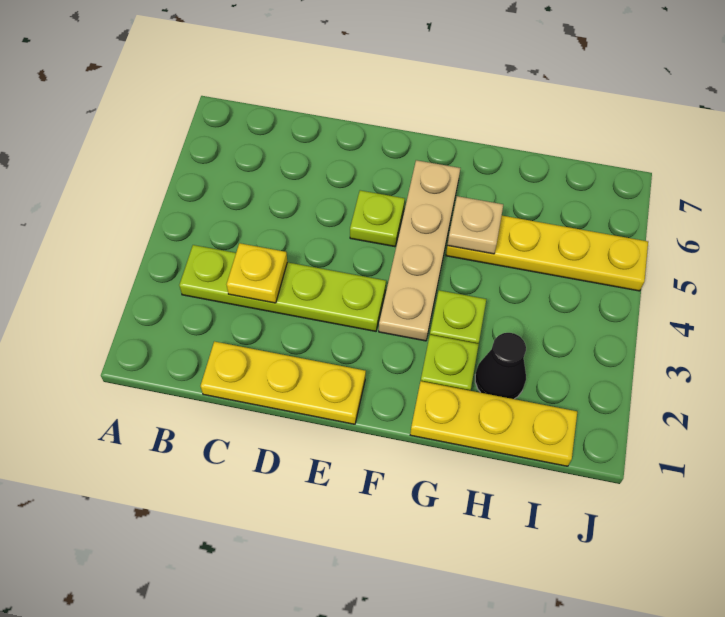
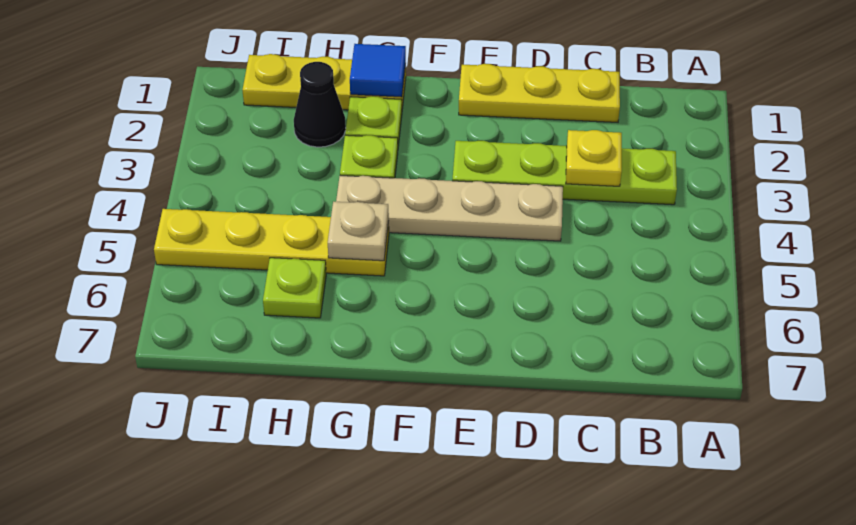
lime 1x1 plate [350,190,405,247] -> lime 1x1 plate moved to [263,258,326,318]
tan 1x4 plate [379,160,460,341] -> tan 1x4 plate turned to [336,176,563,241]
none -> blue 1x1 tile [350,44,406,97]

